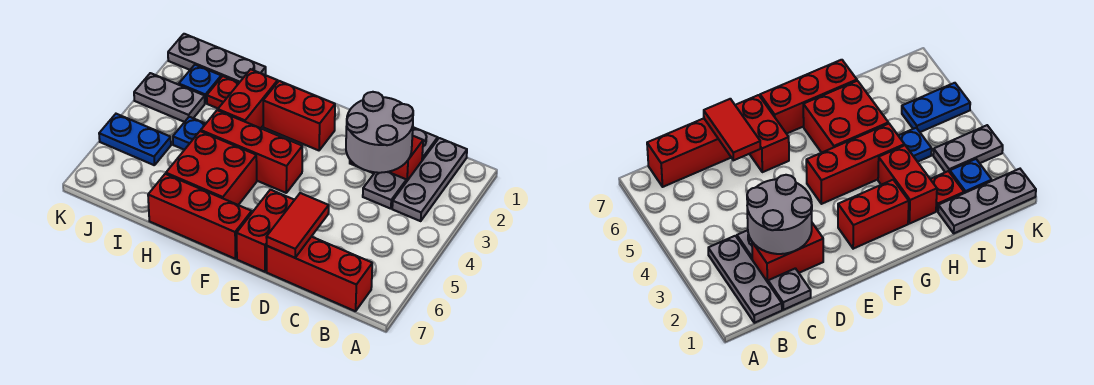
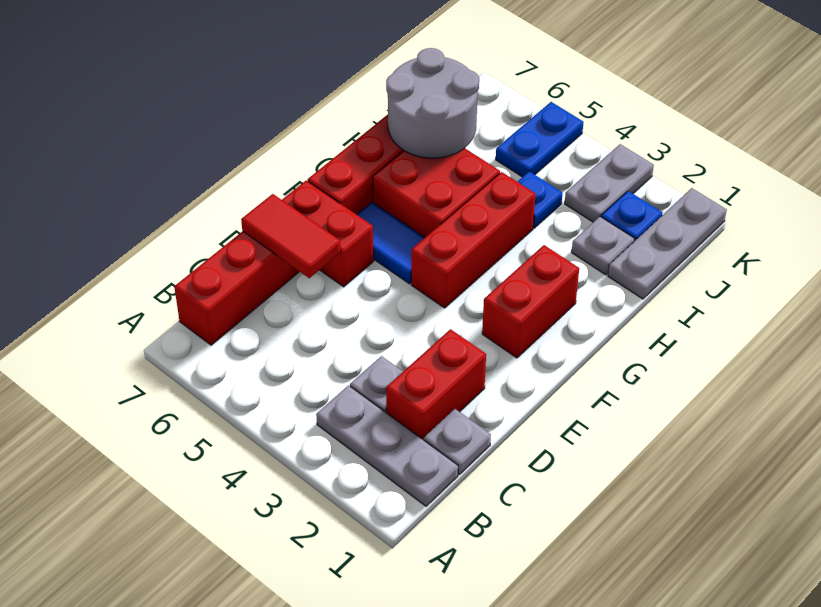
grey 2x2 round brick [346,92,413,173] -> grey 2x2 round brick moved to [386,48,479,158]
none -> blue 1x2 tile [357,202,425,284]
red 1x2 brick [218,69,278,128] -> none
red 1x1 plate [207,76,239,108] -> grey 1x1 plate [572,217,634,275]

